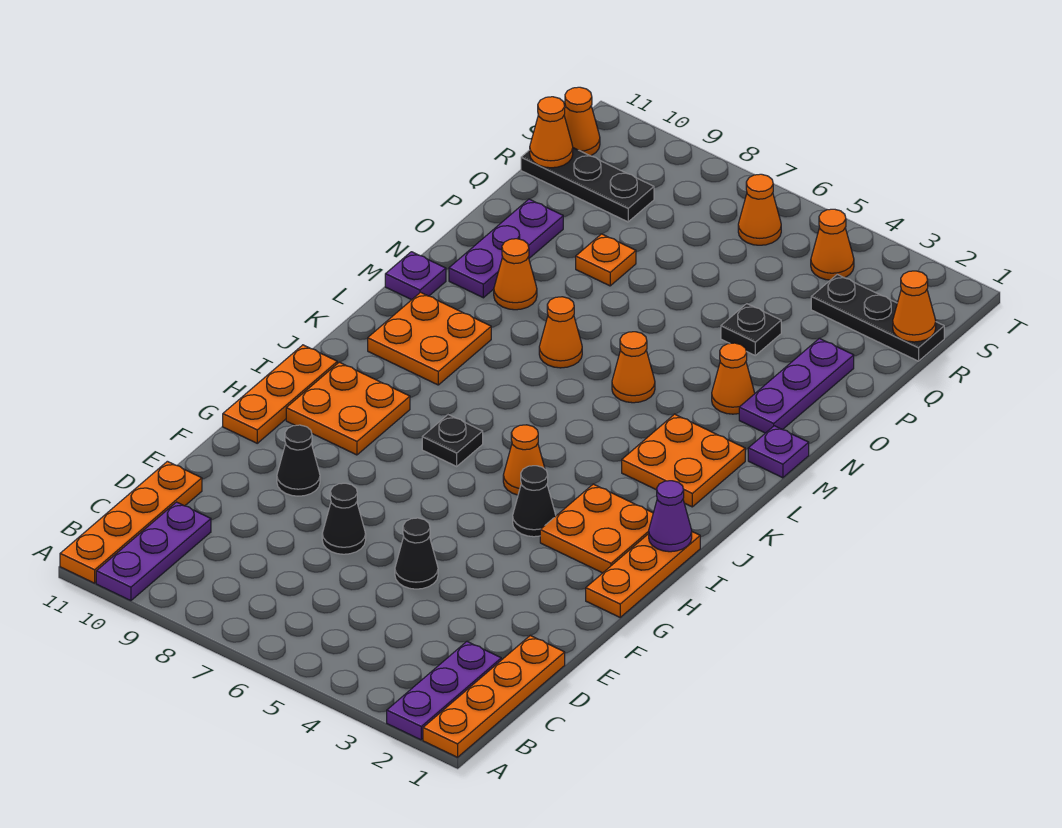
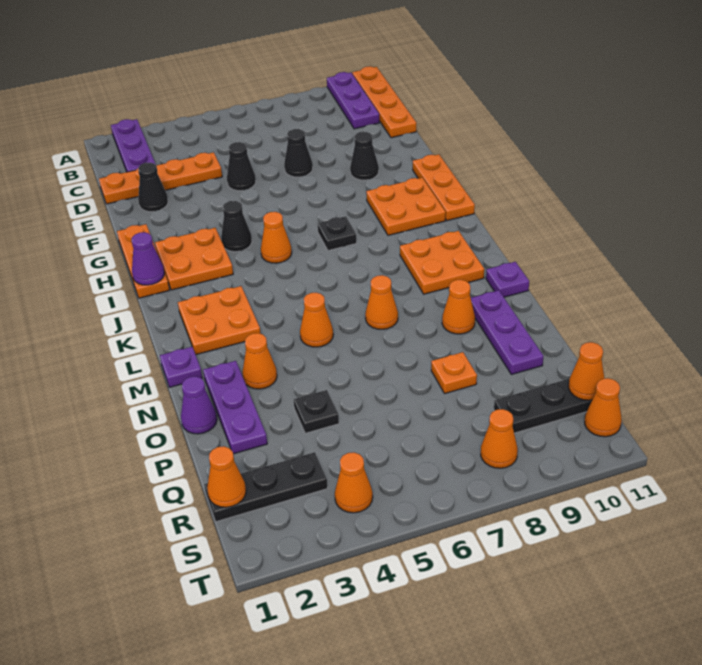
orange 1x4 plate [423,636,565,757] -> orange 1x4 plate turned to [99,152,222,204]
none -> black 1x1 cone [138,163,168,212]
none -> purple 1x1 cone [181,377,217,434]
orange 1x1 cone [738,174,781,245] -> orange 1x1 cone moved to [481,409,518,468]

